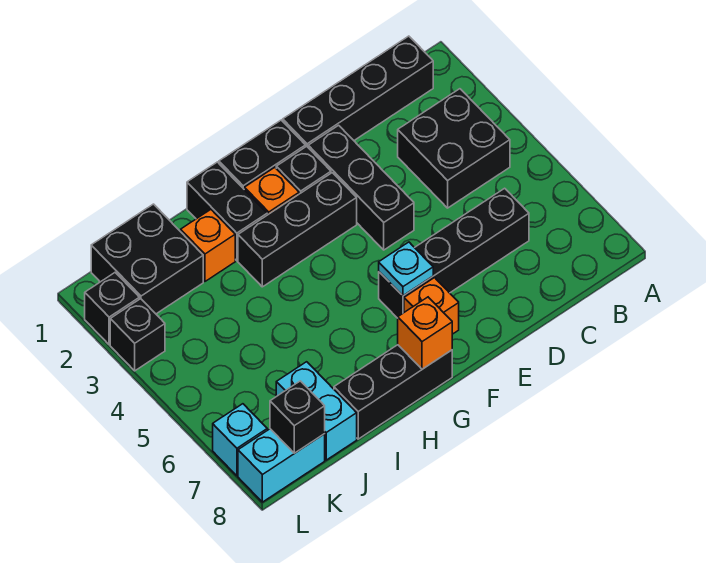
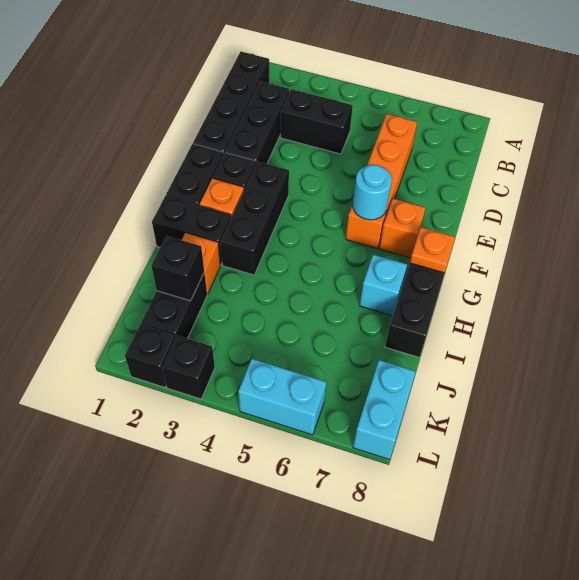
black 2x2 brick [398,89,510,208] -> black 1x2 brick [281,89,353,154]
black 1x4 brick [379,188,529,318] -> orange 1x4 brick [346,114,417,248]
black 1x3 brick [308,125,414,250] -> black 1x3 brick turned to [225,81,289,164]
cyan 1x1 plate [379,242,433,296] -> cyan 1x1 round brick [353,165,392,220]
orange 1x1 brick [398,297,452,369] -> orange 1x1 plate [410,227,455,273]
black 2x2 brick [91,204,203,314] -> black 1x2 brick [141,273,207,339]
cyan 1x2 brick [276,362,357,460] -> cyan 1x2 brick moved to [238,359,326,435]
black 1x1 brick [270,381,325,453] -> black 1x1 brick moved to [151,236,204,301]
cyan 1x1 brick [213,404,267,476] -> cyan 1x1 brick moved to [360,255,407,316]

